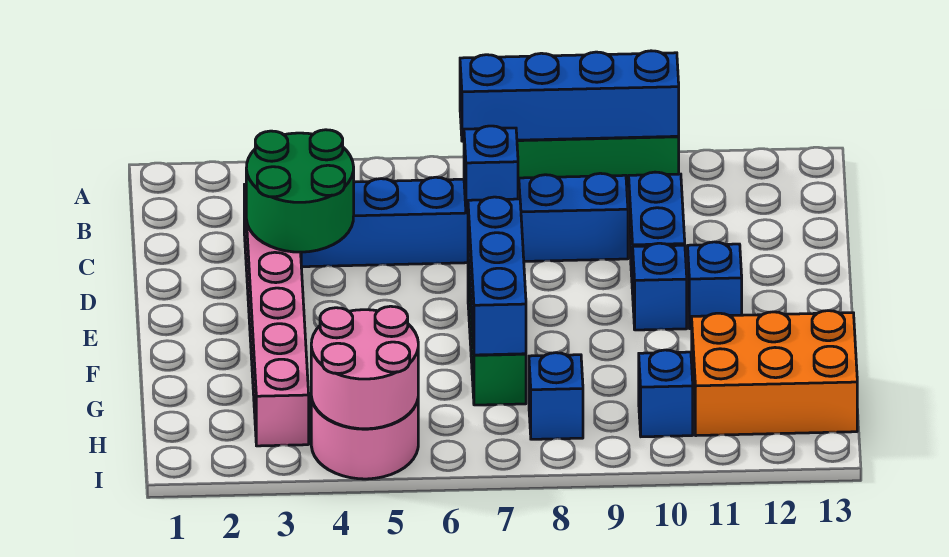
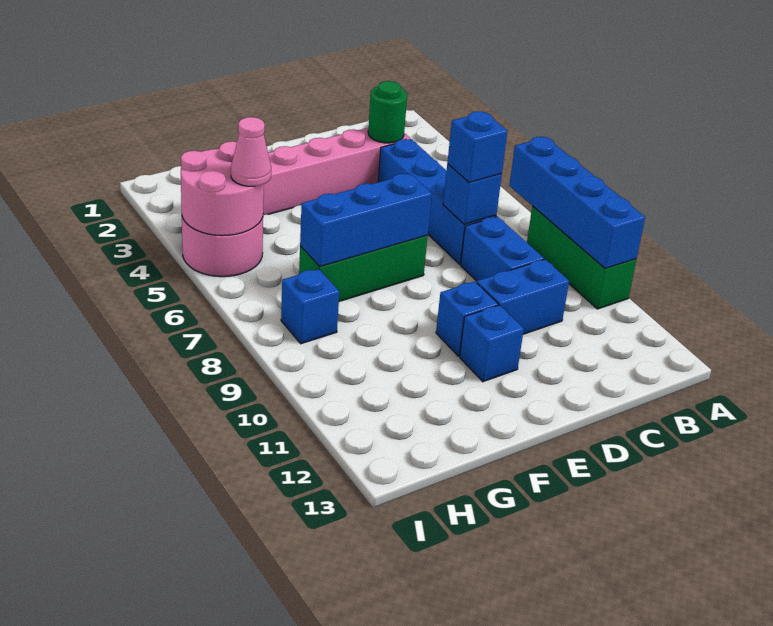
green 2x2 round brick [246,130,354,252] -> green 1x1 round brick [368,81,407,143]
orange 2x3 brick [692,311,857,436] -> none
none -> pink 1x1 cone [231,117,271,186]
blue 1x1 brick [639,350,693,437] -> blue 1x1 brick moved to [447,111,507,183]

